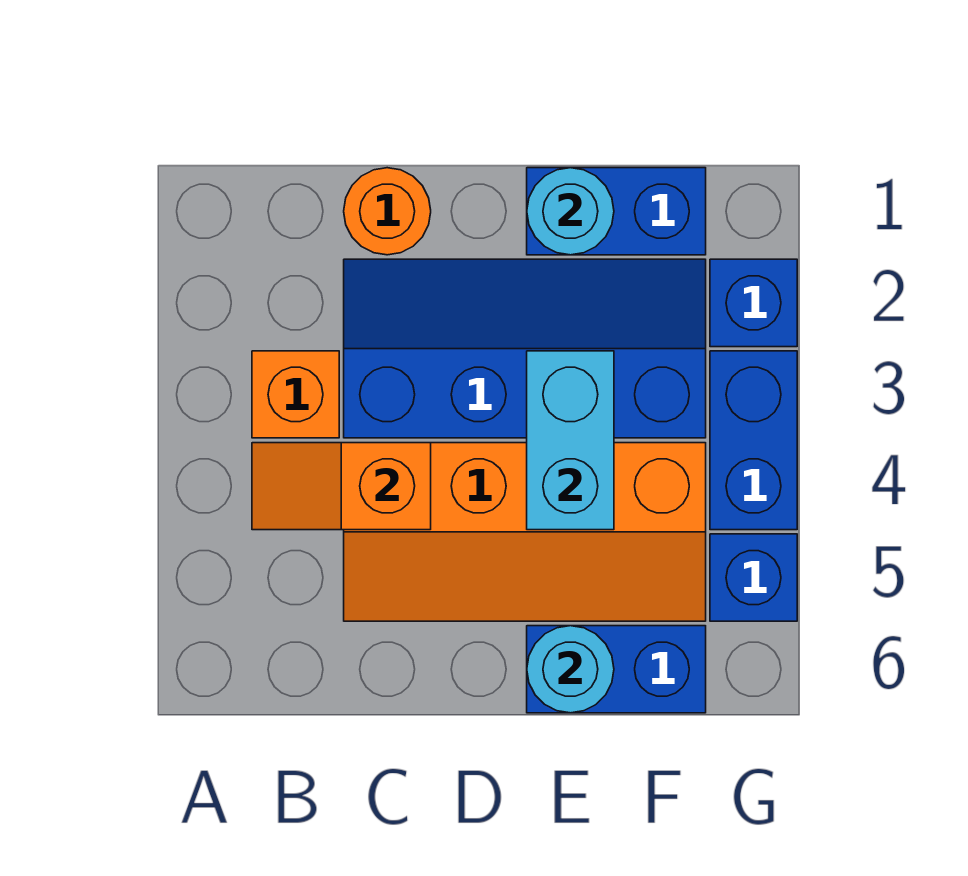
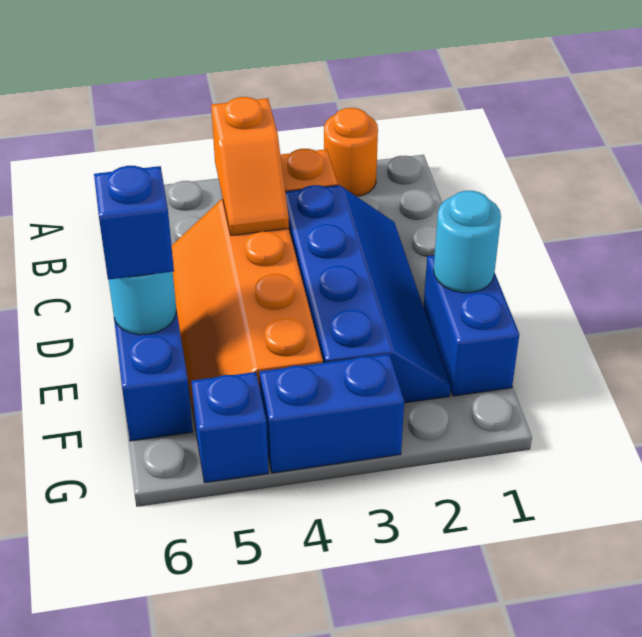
orange 1x2 slope [252,443,431,530] -> orange 1x2 slope turned to [211,97,289,235]
orange 1x1 round brick [344,168,431,255] -> orange 1x1 round brick moved to [324,108,378,196]
cyan 1x2 brick [527,351,614,530] -> none
blue 1x1 brick [710,259,797,347] -> blue 1x1 brick moved to [94,166,174,280]

